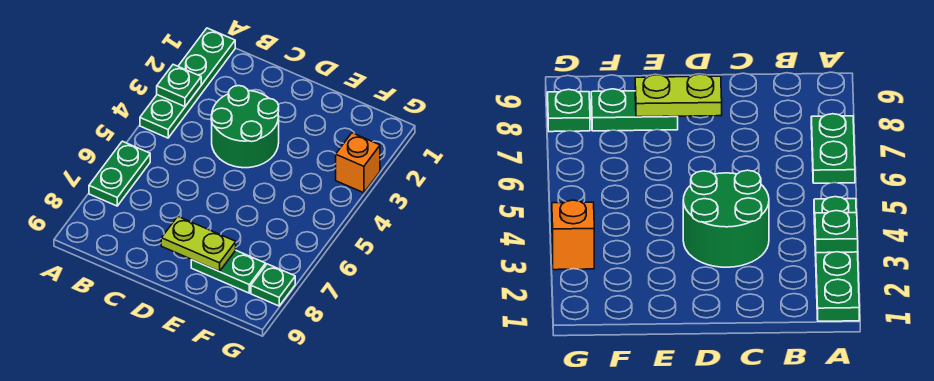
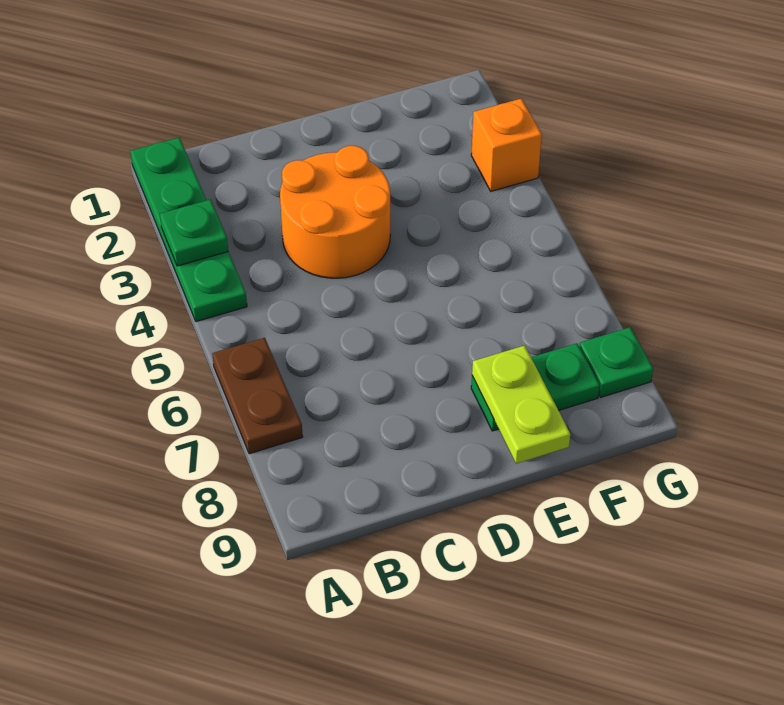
green 1x2 plate [89,141,150,206] -> brown 1x2 plate [212,338,303,454]
green 2x2 round brick [211,86,279,168] -> orange 2x2 round brick [280,146,390,278]
lime 1x2 plate [161,216,236,272] -> lime 1x2 plate turned to [472,345,570,464]

